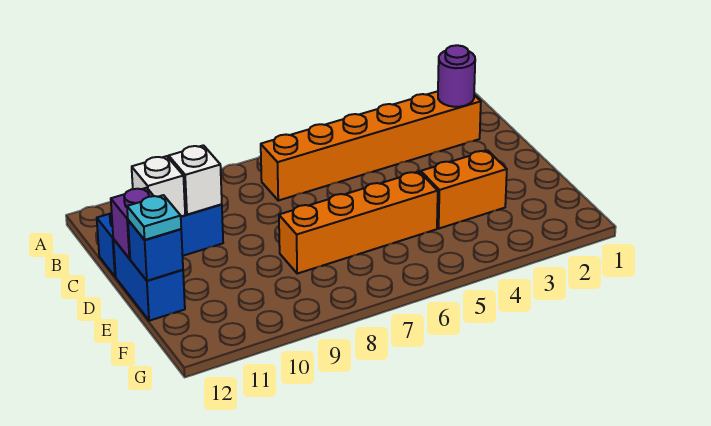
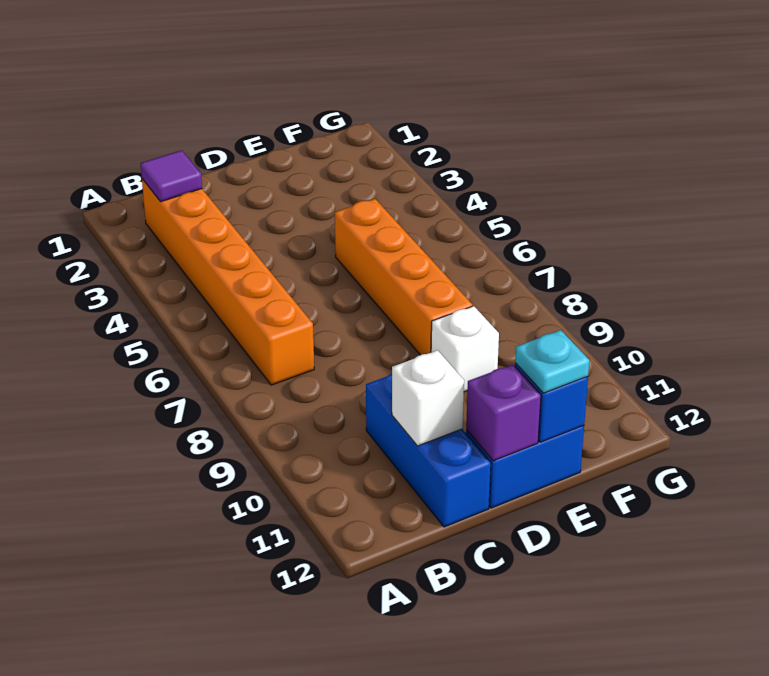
purple 1x1 round brick [438,45,475,107] -> purple 1x1 tile [140,150,202,202]
white 1x1 brick [169,145,222,215] -> white 1x1 brick moved to [431,306,499,392]
orange 1x2 brick [421,150,507,228] -> none

